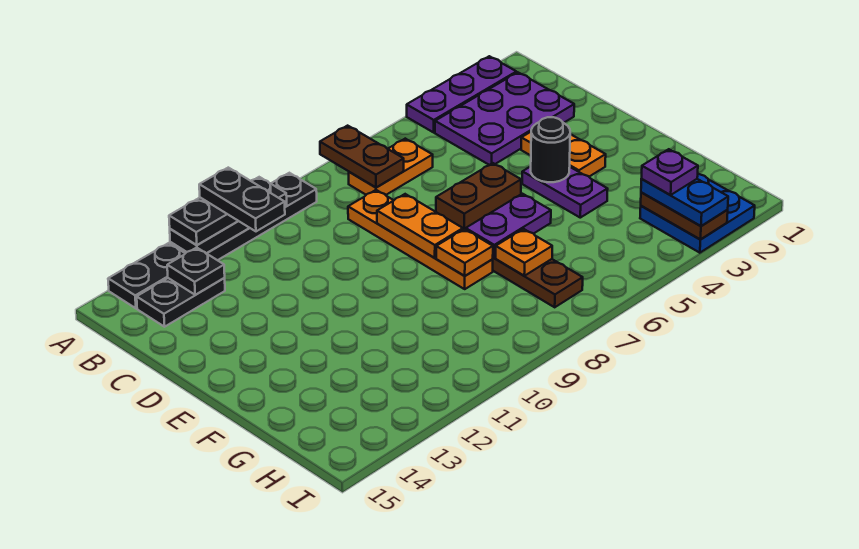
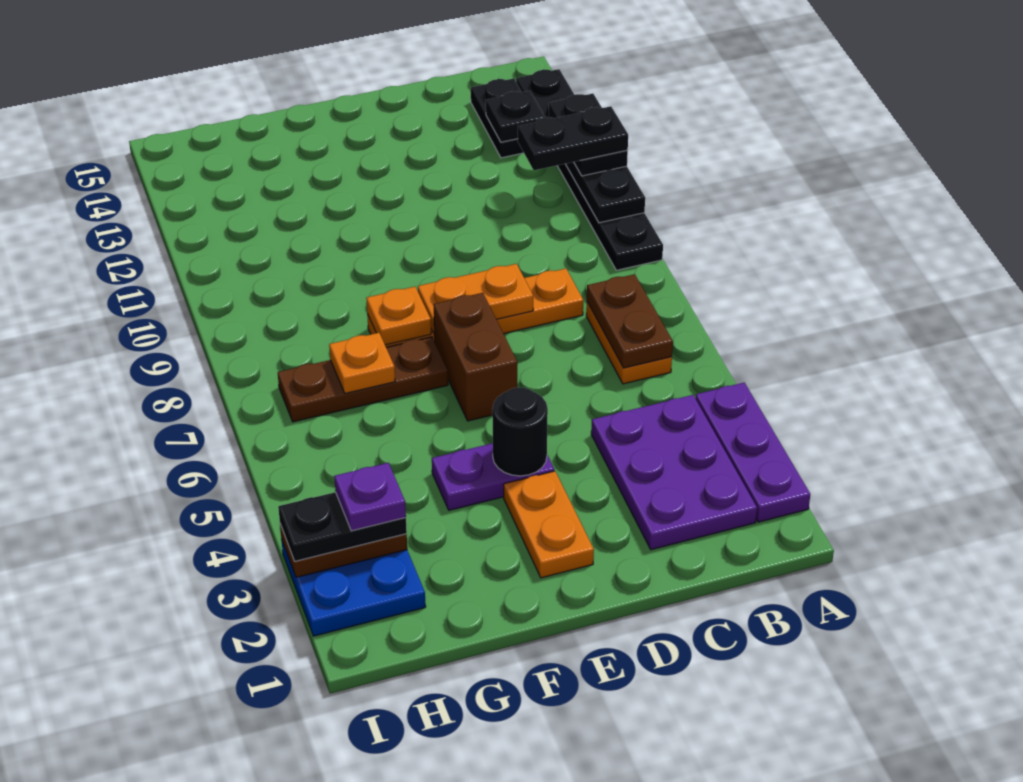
brown 1x2 plate [320,126,404,188] -> brown 1x2 plate turned to [587,274,673,368]
orange 1x2 plate [521,132,606,177] -> orange 1x2 plate turned to [504,471,594,578]
purple 1x2 plate [466,194,551,258] -> none
blue 1x2 plate [641,179,728,226] -> black 1x2 plate [278,492,407,561]

